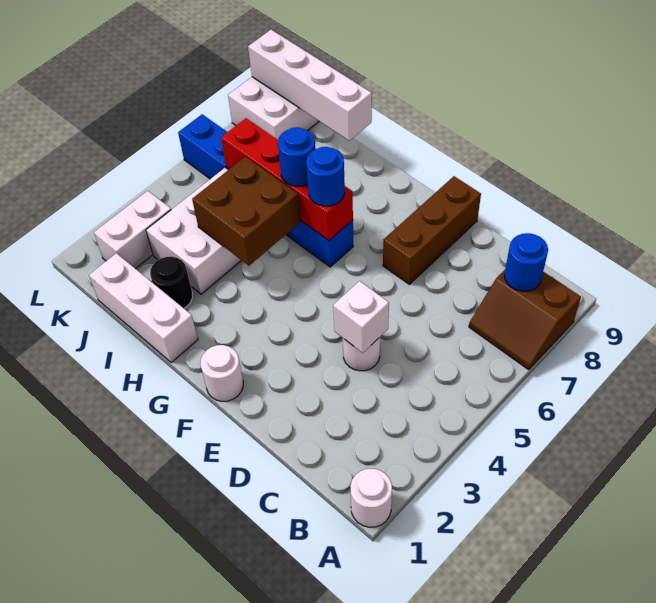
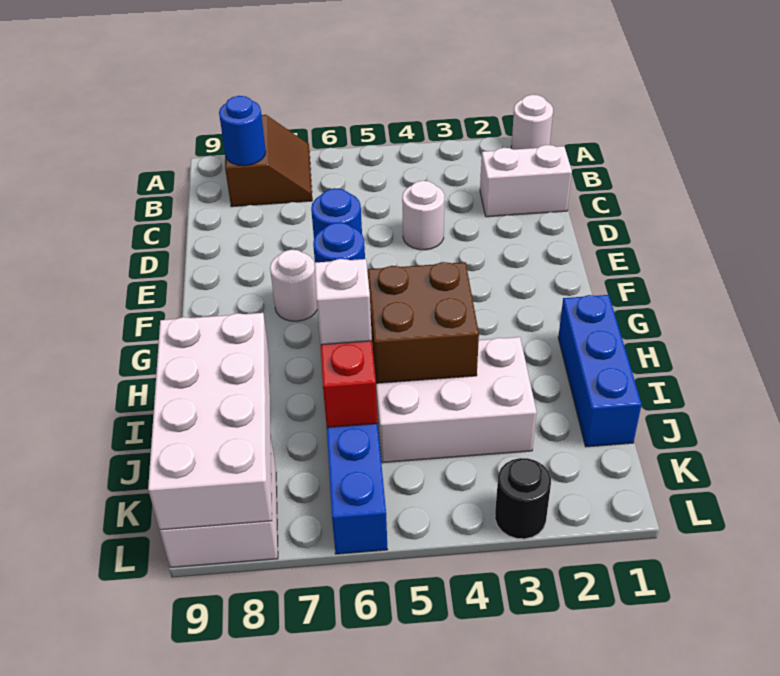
white 1x1 brick [333,281,389,353] -> white 1x1 brick moved to [314,259,372,345]
brown 1x3 brick [383,176,481,284] -> none
white 1x1 round brick [200,345,243,401] -> white 1x1 round brick moved to [270,250,317,321]
white 1x3 brick [89,253,198,363] -> blue 1x3 brick [558,295,642,447]
black 1x1 round brick [150,257,192,308] -> black 1x1 round brick moved to [495,458,551,539]
white 1x4 brick [248,30,372,141] -> white 2x4 brick [148,313,272,530]
white 1x2 brick [94,191,171,269] -> white 1x2 brick moved to [480,145,572,217]

